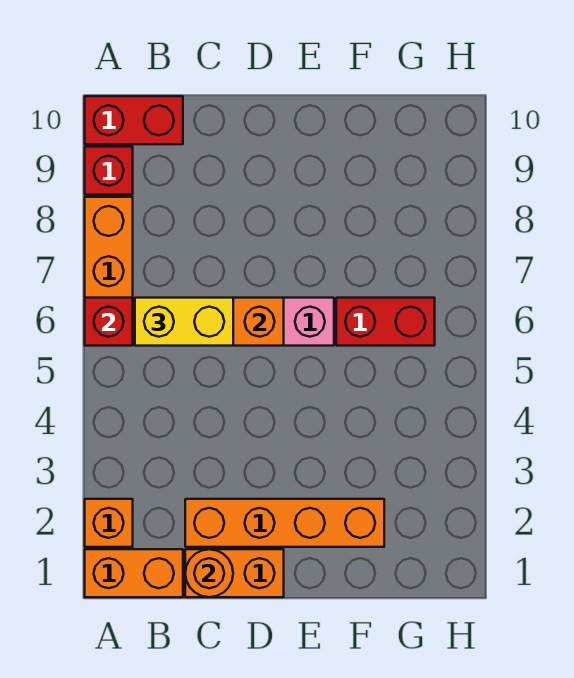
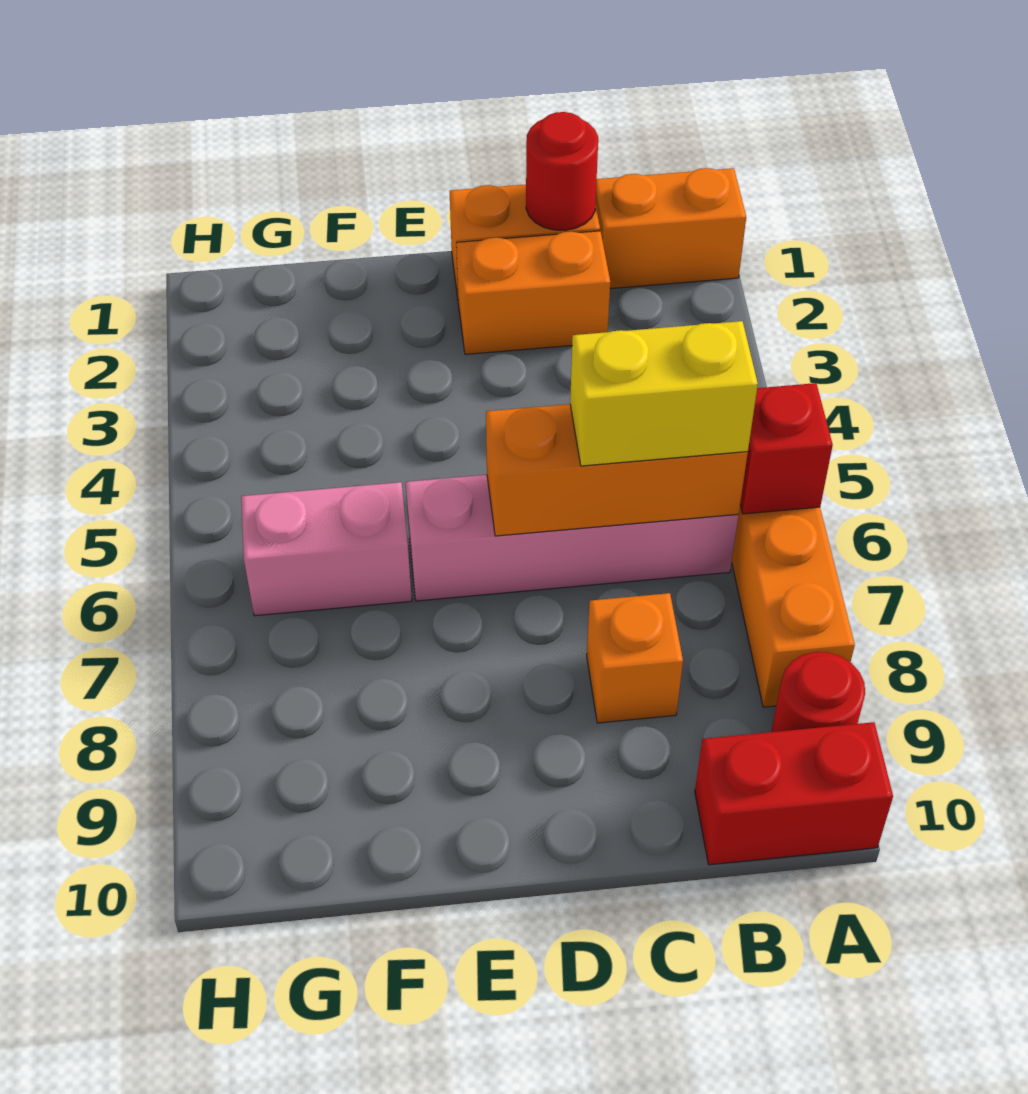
orange 1x1 brick [85,499,133,547] -> orange 1x1 brick moved to [587,593,683,723]
red 1x1 brick [85,147,133,195] -> red 1x1 round brick [771,652,865,732]
orange 1x1 round brick [185,549,233,597] -> red 1x1 round brick [526,112,598,230]
orange 1x4 brick [185,499,384,547] -> orange 1x2 brick [456,231,610,354]
red 1x2 brick [336,298,435,346] -> pink 1x2 brick [241,482,412,616]

